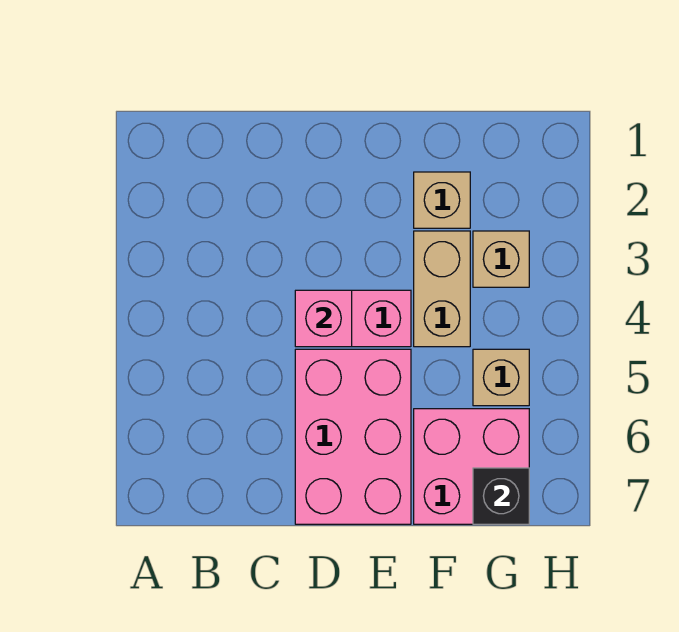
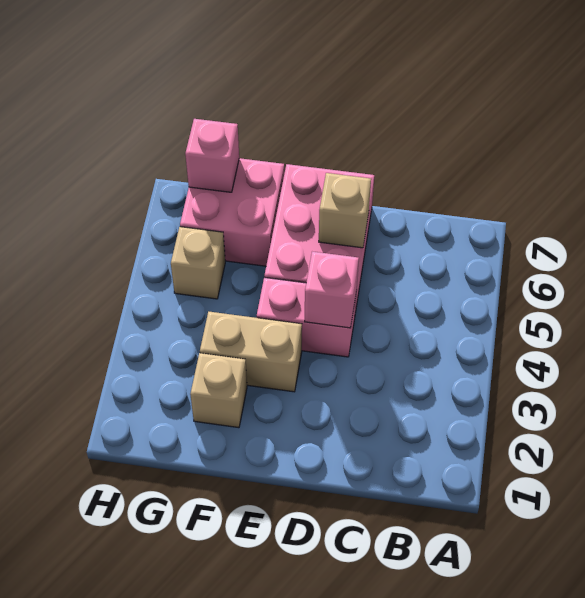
tan 1x2 brick [414,231,470,347] -> tan 1x2 brick turned to [200,312,302,392]
tan 1x1 brick [473,231,529,287] -> tan 1x1 brick moved to [319,173,371,248]
black 1x1 brick [473,468,529,524] -> pink 1x1 brick [185,119,239,192]

